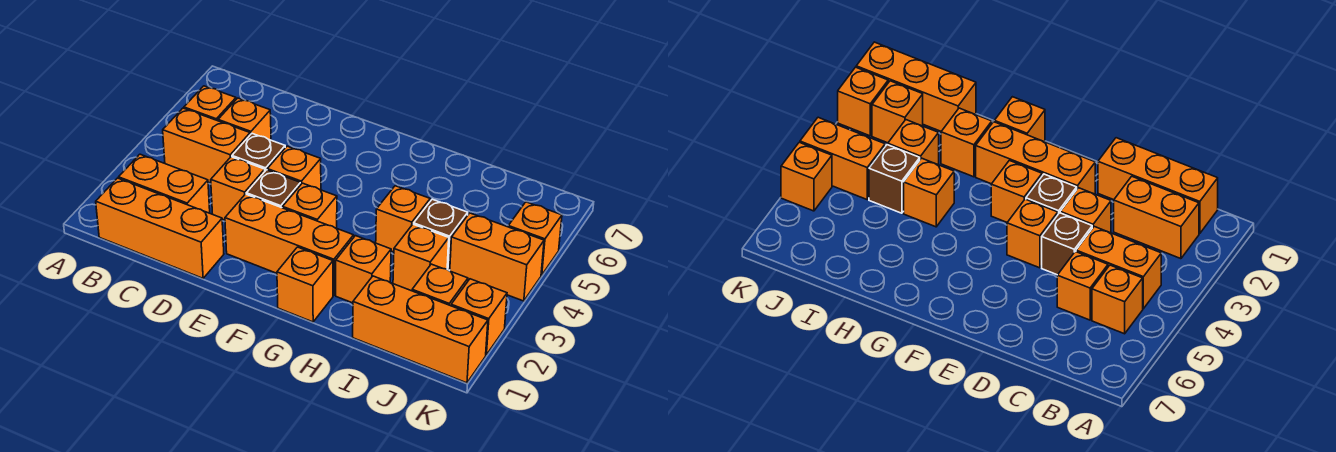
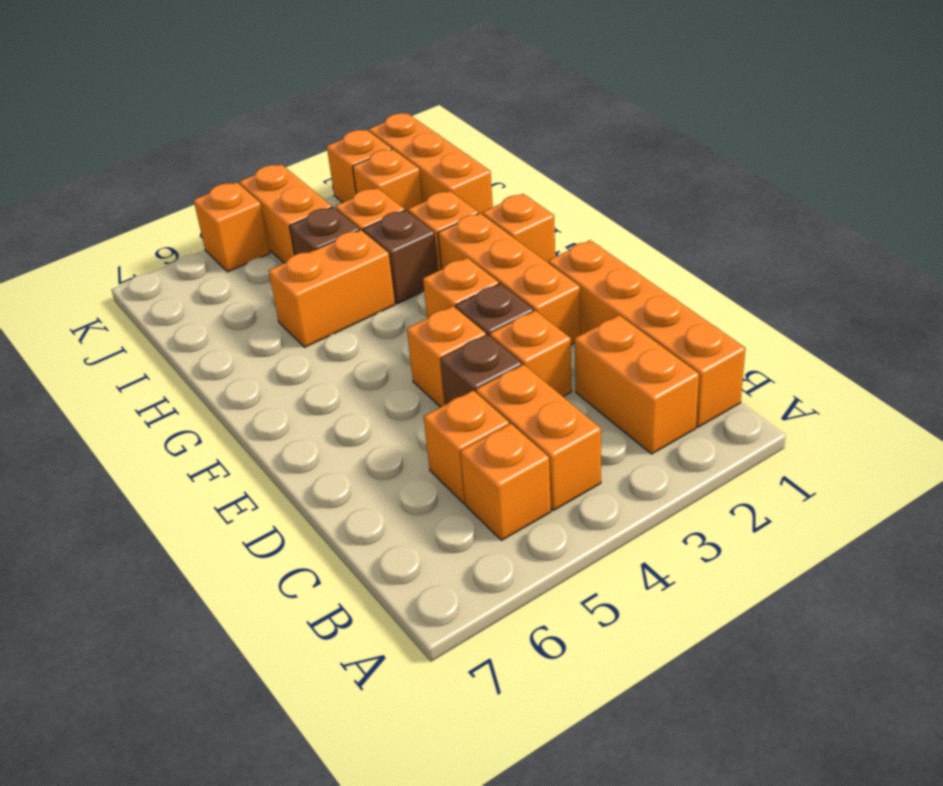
orange 1x3 brick [96,178,224,278] -> orange 1x4 brick [548,240,746,427]
none -> brown 1x1 brick [363,210,438,304]
orange 1x1 brick [376,186,430,252] -> orange 1x2 brick [269,230,395,347]

